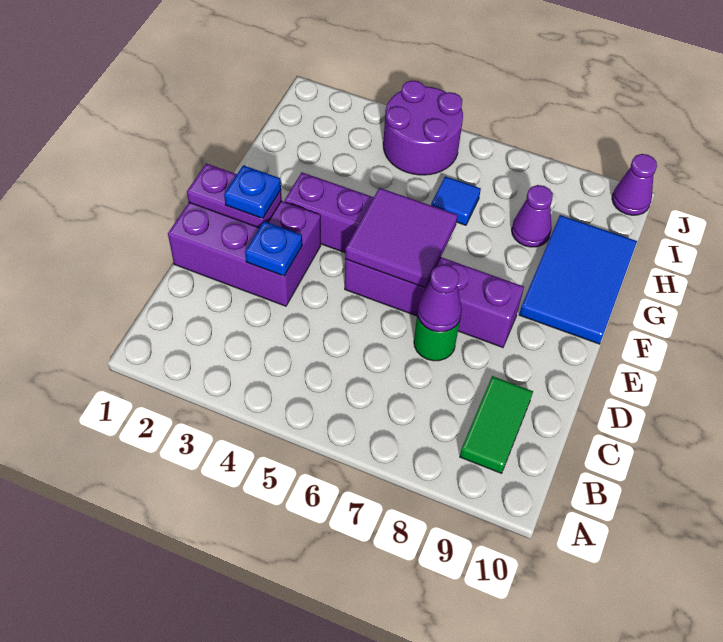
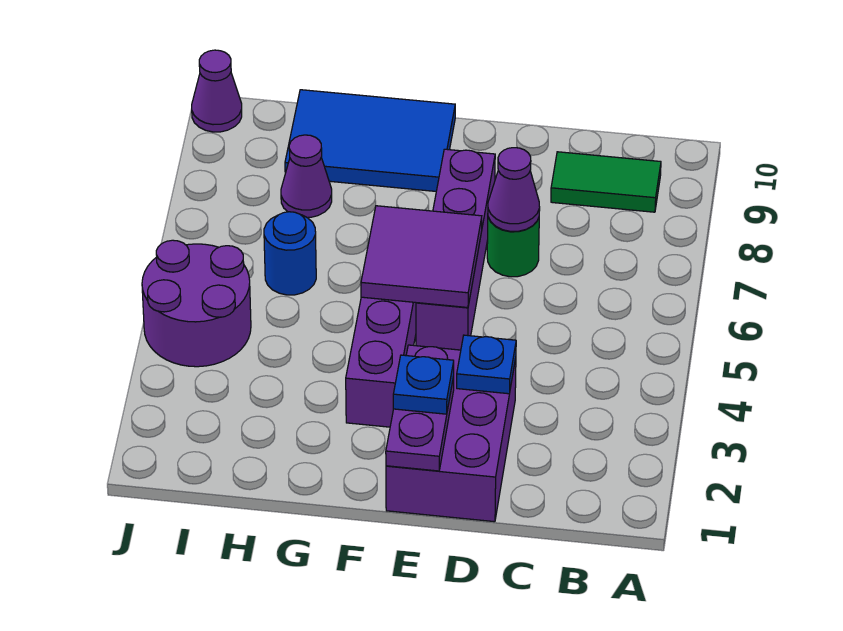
blue 1x1 tile [431,176,481,225] -> blue 1x1 round brick [264,212,316,295]

